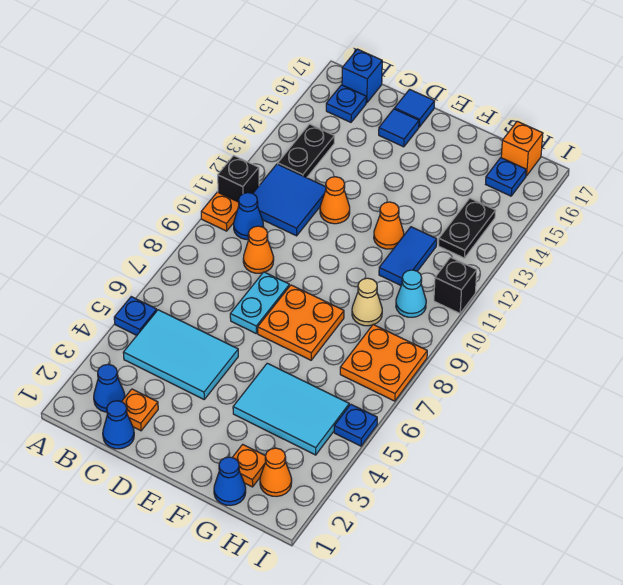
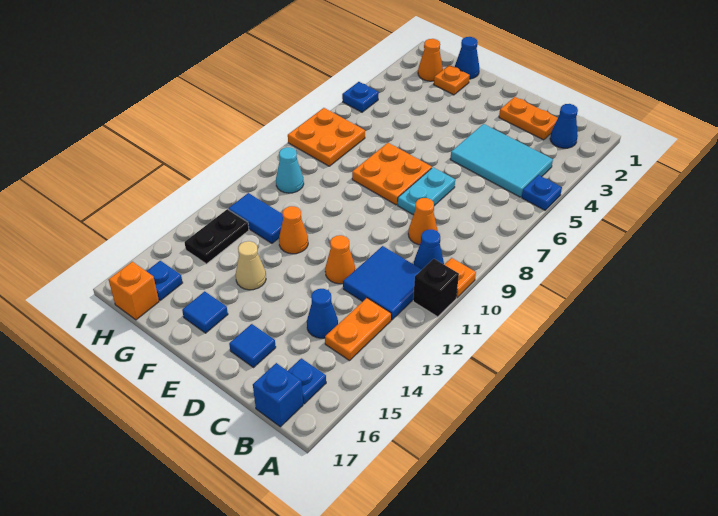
black 1x2 plate [278,124,334,178] -> orange 1x2 plate [325,298,391,361]
blue 1x1 cone [103,401,134,449] -> blue 1x1 cone moved to [307,289,338,338]
orange 1x1 plate [122,389,158,431] -> orange 1x2 plate [499,97,558,140]
blue 1x1 tile [395,89,435,127] -> blue 1x1 tile moved to [182,291,228,333]
cyan 2x3 tile [233,363,349,455] -> none
tan 1x1 cone [352,278,382,326] -> tan 1x1 cone moved to [236,241,266,290]
blue 1x2 tile [379,227,437,285] -> blue 1x2 tile turned to [228,193,283,243]
black 1x1 brick [434,257,477,313] -> none

